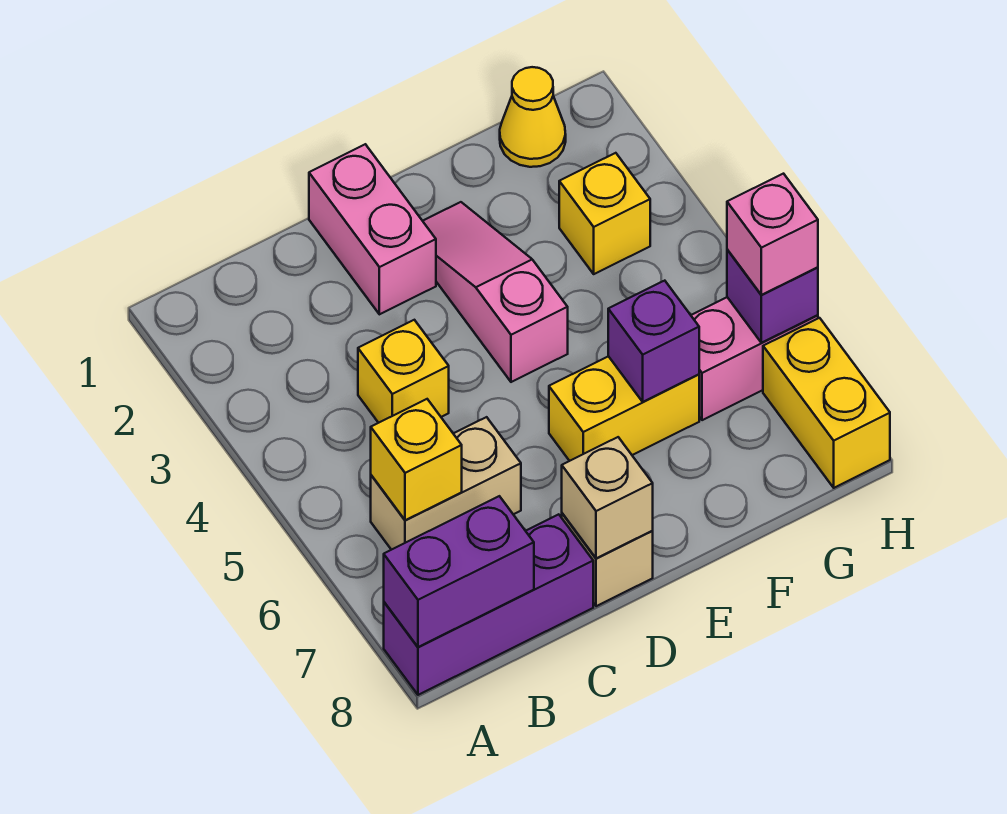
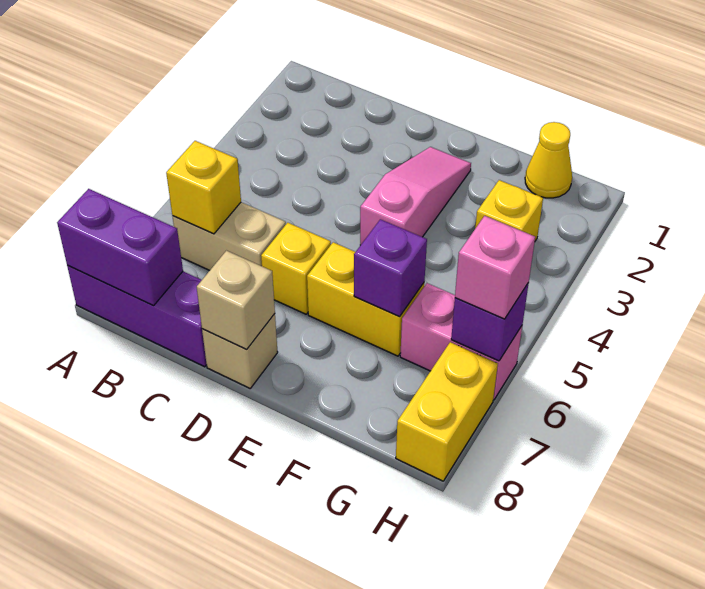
yellow 1x1 brick [358,320,449,423] -> yellow 1x1 brick moved to [261,223,331,314]
pink 1x2 brick [309,144,436,314] -> none

